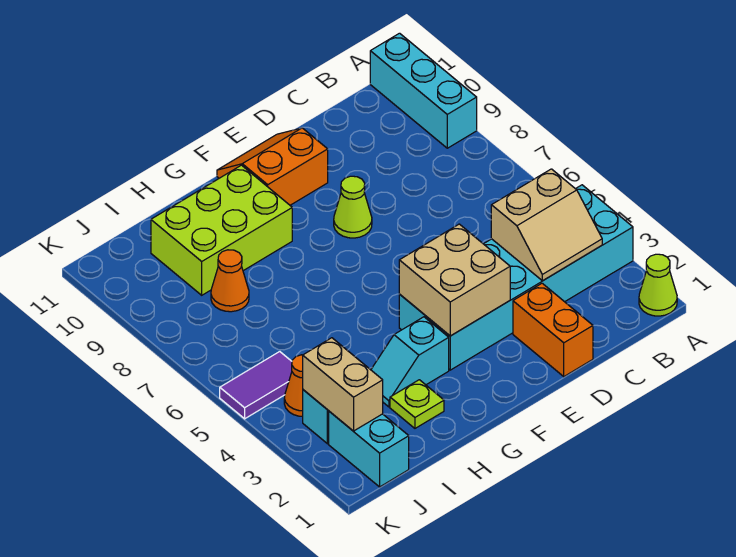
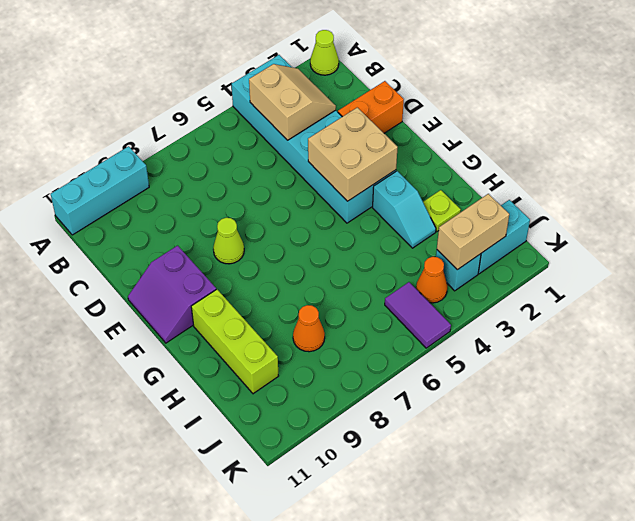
orange 2x2 slope [217,128,328,205] -> purple 2x2 slope [128,246,216,343]
lime 2x3 brick [151,165,292,295] -> lime 1x3 brick [191,289,278,394]

